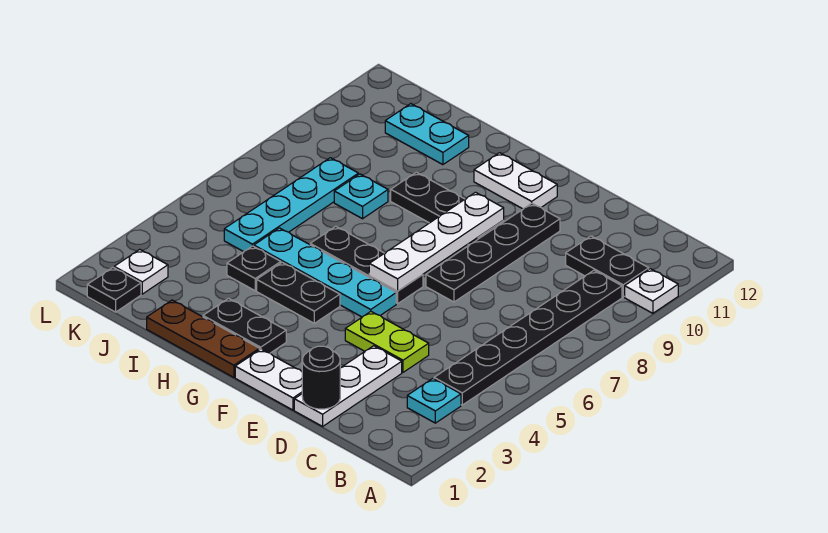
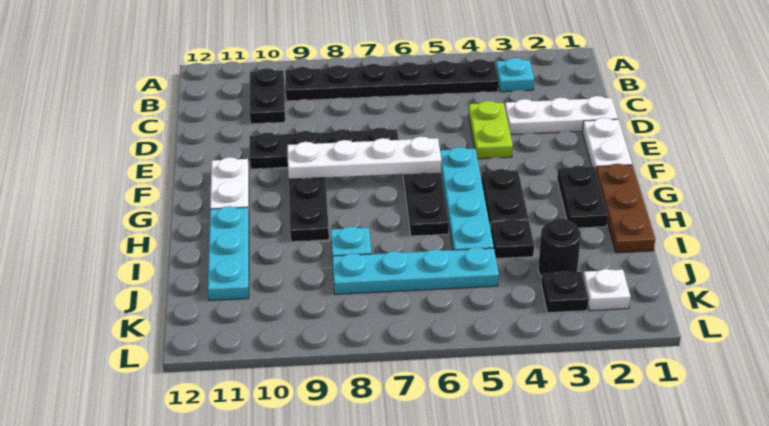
white 1x1 plate [625,269,678,313] -> none
black 1x1 round brick [302,346,340,409] -> black 1x1 round brick moved to [538,218,581,276]
cyan 1x2 plate [385,104,469,165] -> cyan 1x3 plate [208,206,249,301]
black 1x1 plate [87,268,141,312] -> black 1x1 plate moved to [541,271,588,313]

